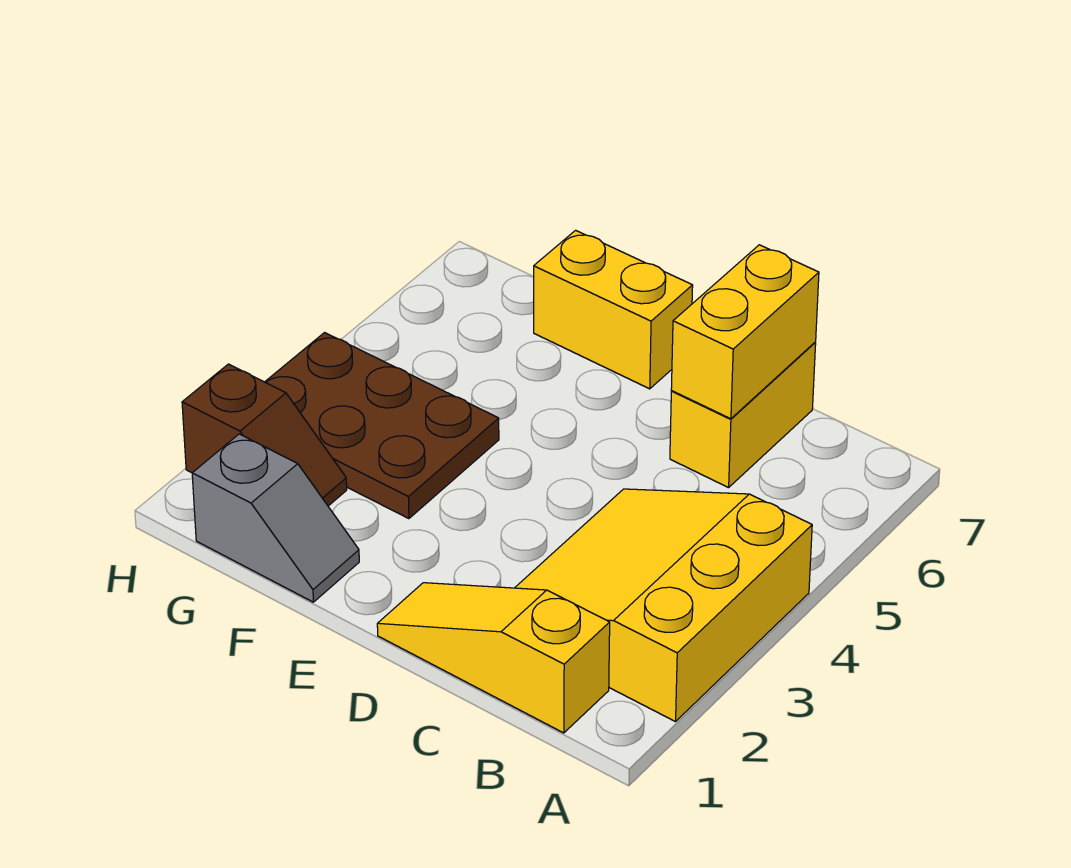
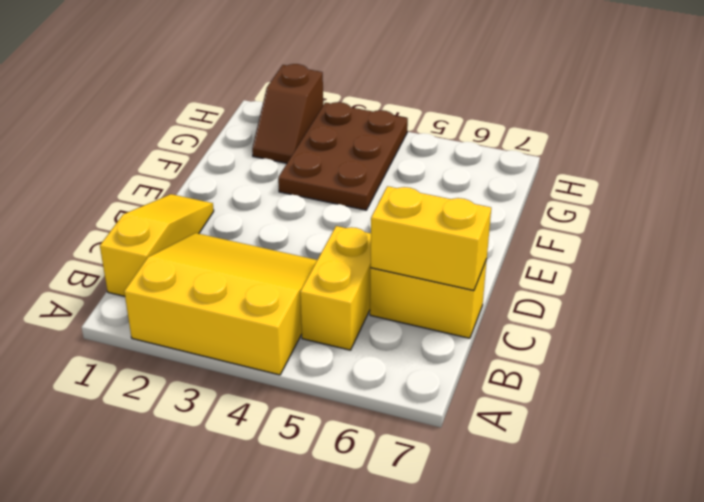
yellow 1x2 brick [534,230,693,389] -> yellow 1x2 brick moved to [300,226,371,350]
grey 1x2 slope [192,434,359,602] -> none

